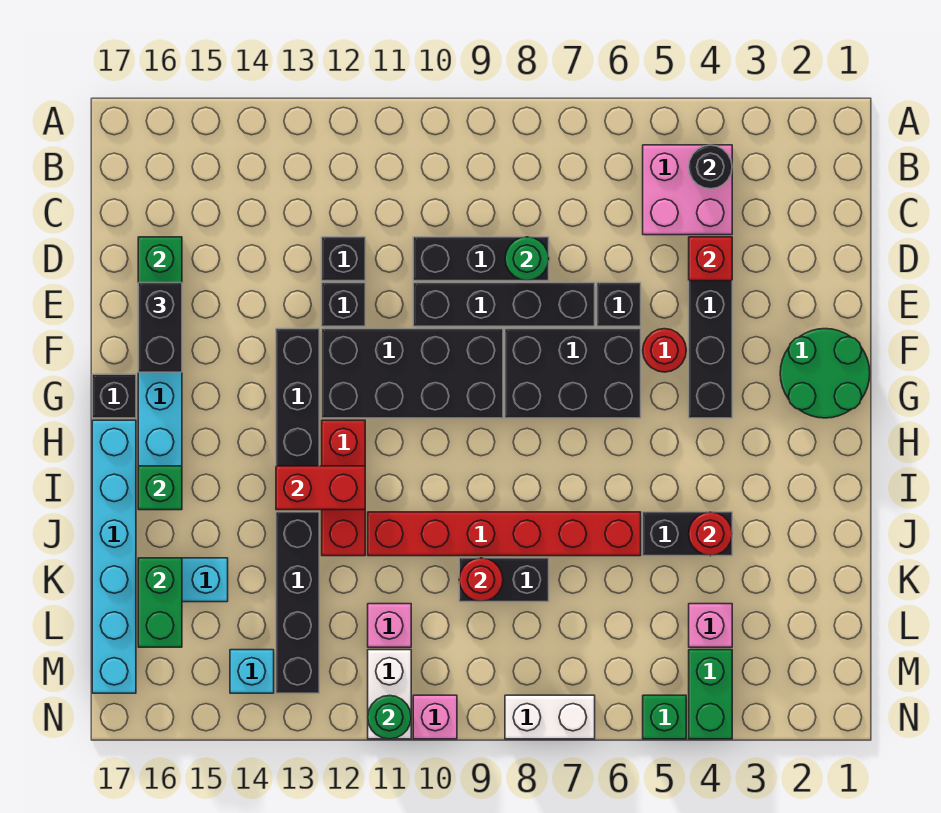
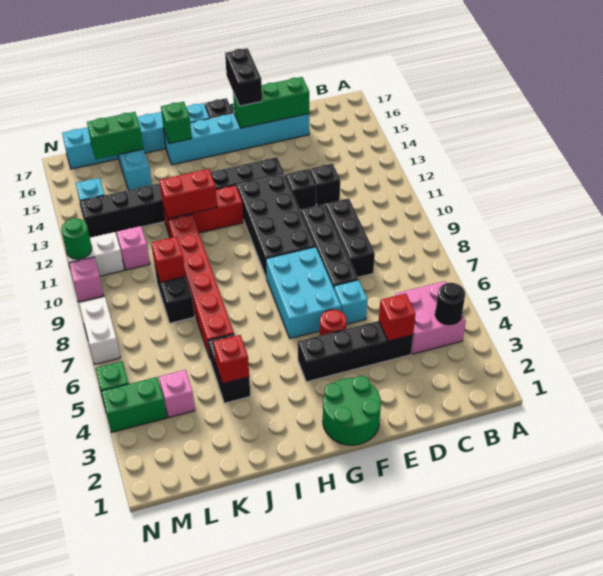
green 1x1 round brick [505,237,549,280] -> none
black 1x1 brick [597,283,641,326] -> cyan 1x1 brick [334,280,367,324]
black 1x2 brick [138,283,182,372] -> black 1x2 brick turned to [225,48,262,106]
black 2x3 brick [505,329,641,418] -> cyan 2x3 brick [266,247,341,339]
red 1x2 brick [276,466,365,510] -> red 1x2 brick turned to [159,169,217,219]
red 1x1 round brick [689,512,732,556] -> red 1x1 brick [213,335,249,384]
red 1x1 round brick [459,558,503,602] -> red 1x1 brick [151,237,186,282]

